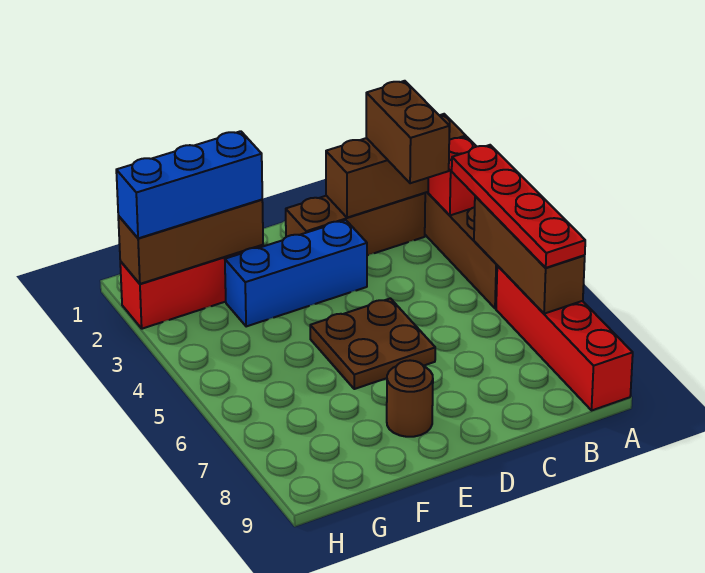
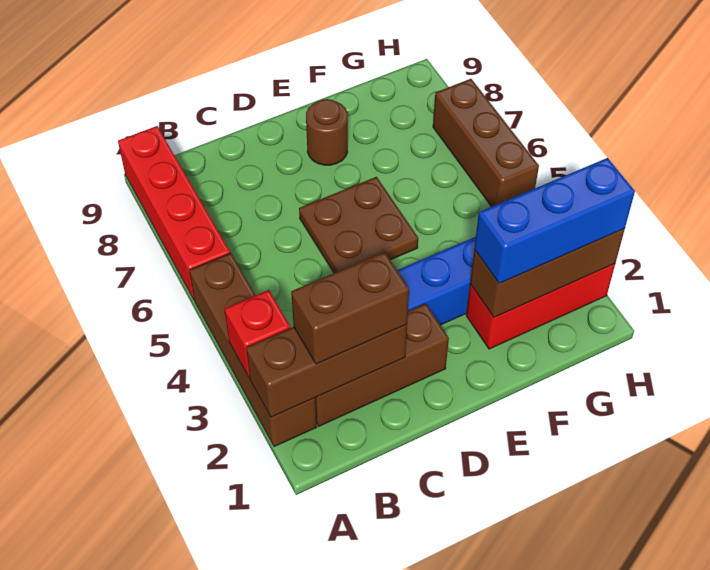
red 1x4 plate [452,145,585,268] -> none
brown 1x3 brick [474,196,585,314] -> brown 1x3 brick moved to [433,79,539,207]
brown 1x2 brick [366,81,449,183] -> brown 1x2 brick turned to [291,252,409,364]

